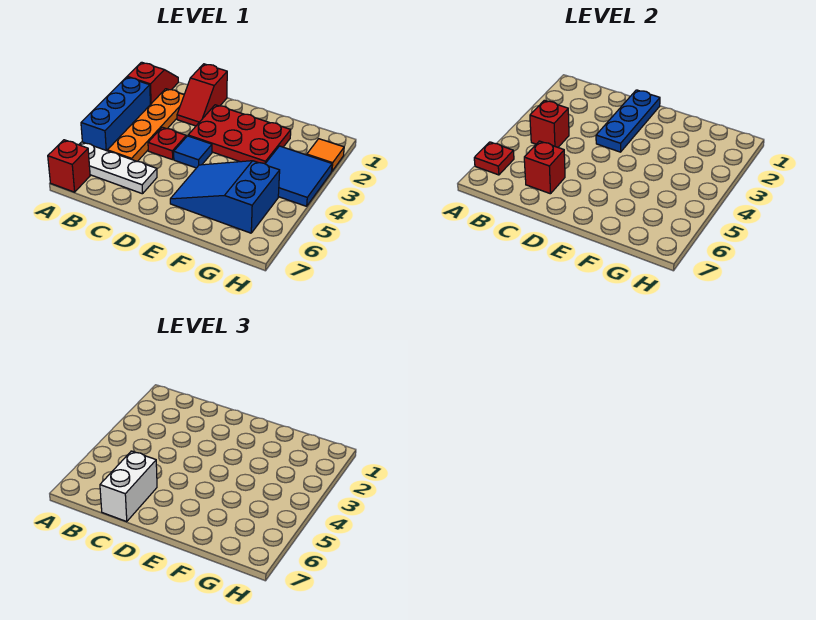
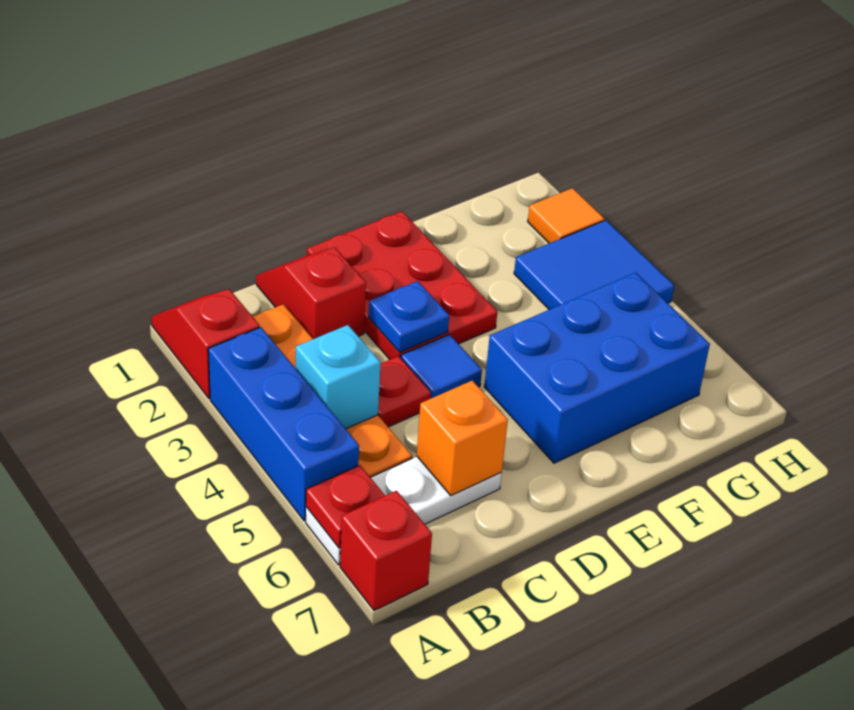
red 1x1 brick [530,100,569,147] -> cyan 1x1 brick [296,325,381,429]
red 1x2 slope [177,64,227,126] -> red 1x2 slope turned to [256,248,366,339]
red 1x1 brick [524,141,565,194] -> orange 1x1 brick [417,381,508,495]
white 1x2 brick [100,451,157,521] -> none
blue 1x3 plate [596,90,660,152] -> blue 1x1 plate [369,281,449,352]
red 2x3 plate [188,105,291,164] -> red 2x3 plate turned to [307,211,497,359]
blue 2x3 slope [170,161,280,233] -> blue 2x3 brick [484,273,710,463]

